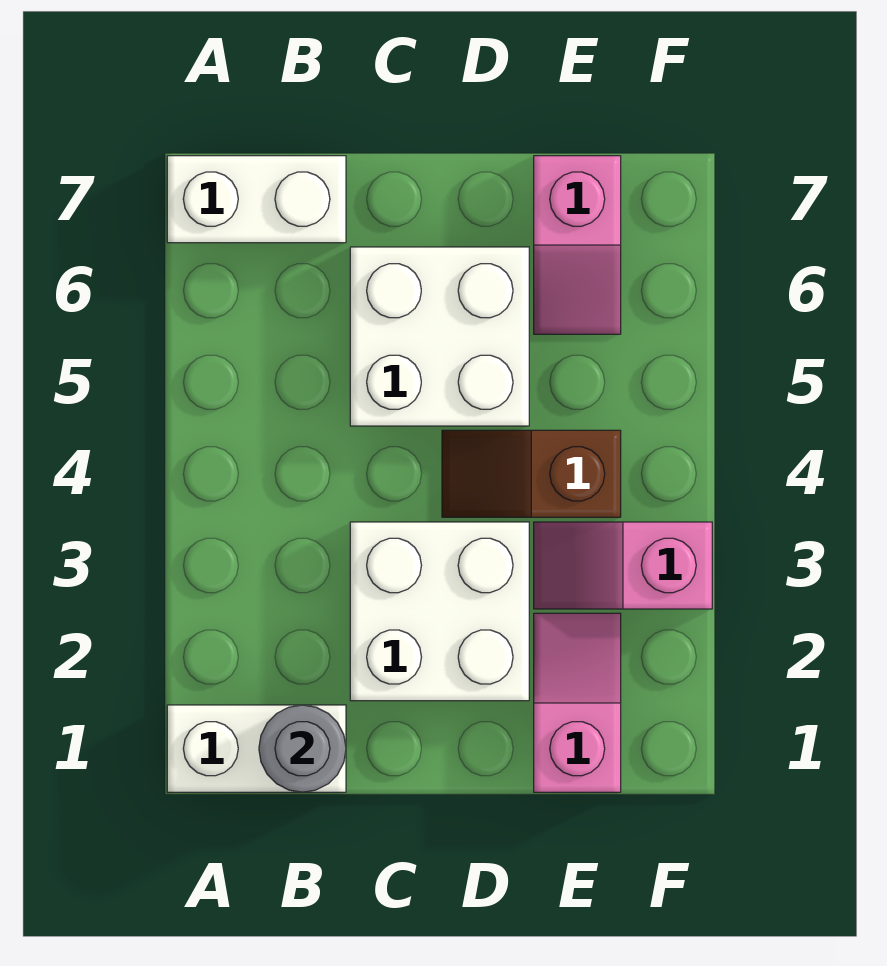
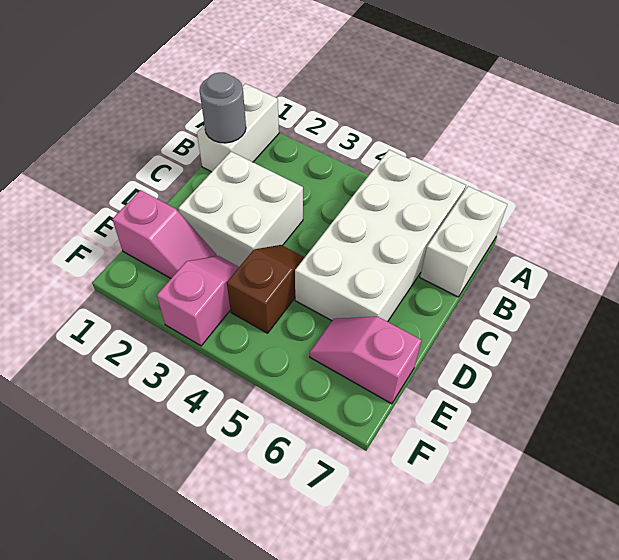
white 2x2 brick [350,247,529,426] -> white 2x4 brick [295,150,466,322]

